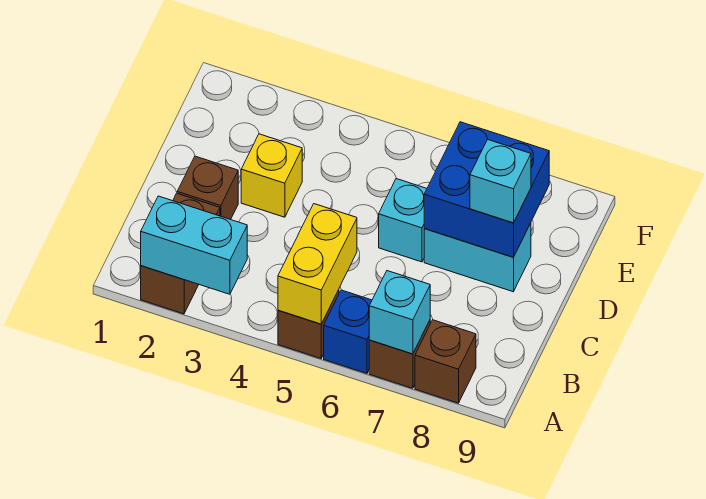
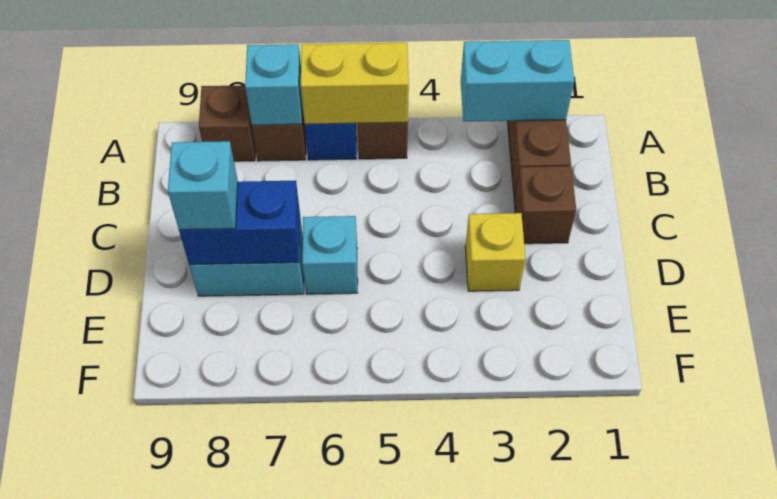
yellow 1x2 brick [278,204,357,324] -> yellow 1x2 brick turned to [301,43,409,124]
blue 2x2 brick [424,122,549,257] -> blue 1x2 brick [179,181,300,265]

